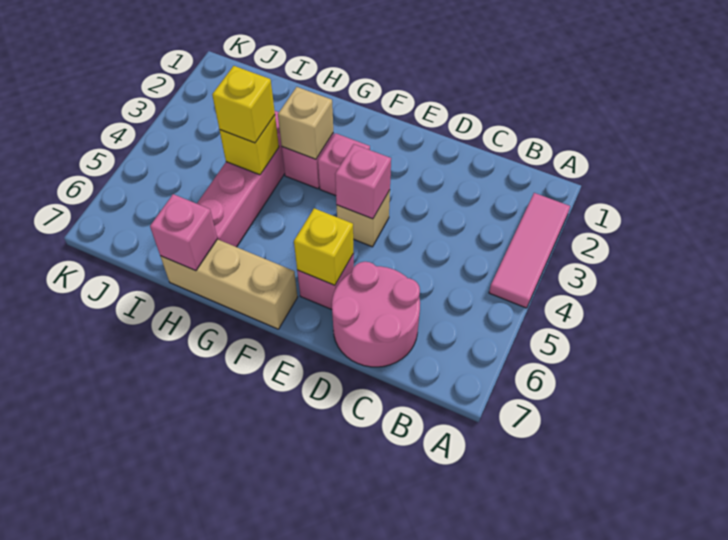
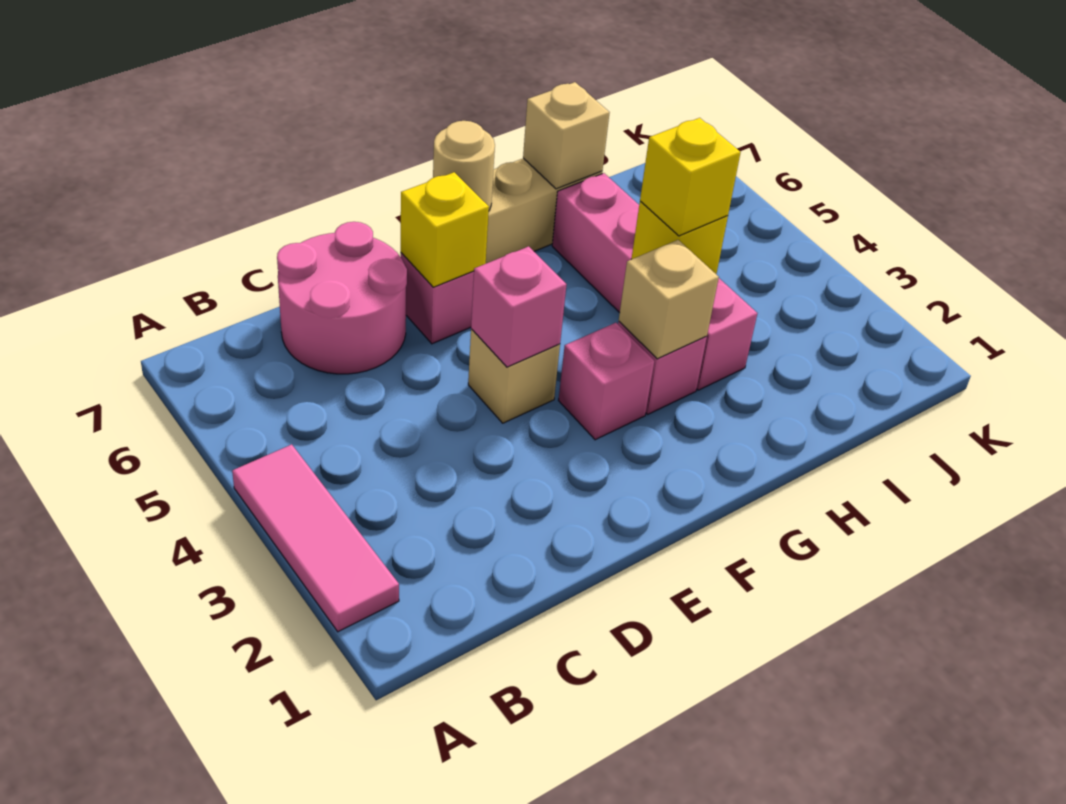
none -> tan 1x1 round brick [433,121,495,211]
pink 1x1 brick [150,194,217,271] -> tan 1x1 brick [523,82,610,189]

